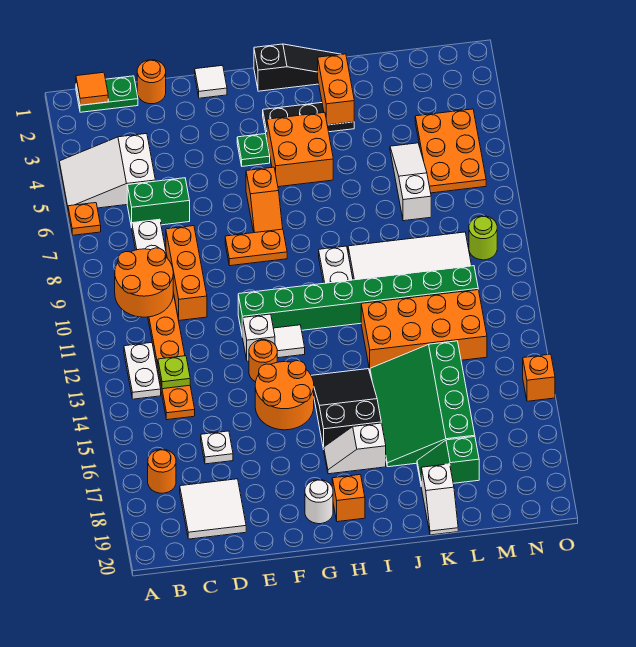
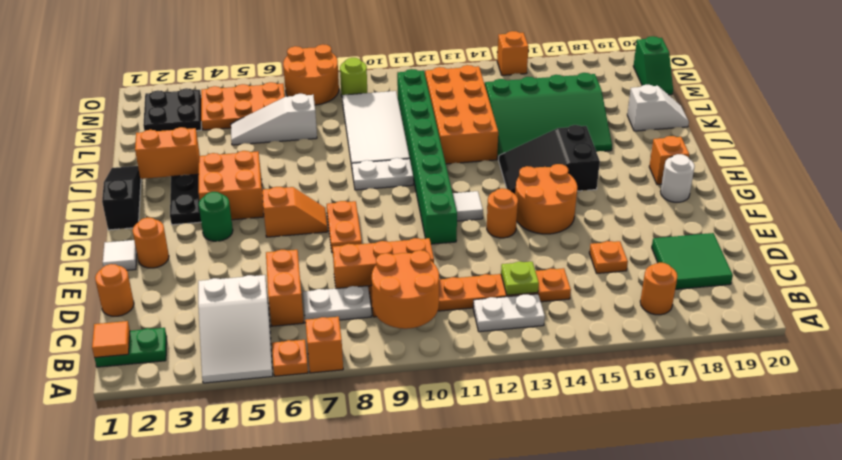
none -> orange 1x1 brick [305,317,343,373]
green 1x2 plate [76,76,138,112] -> green 1x2 plate turned to [95,328,167,367]
green 1x2 brick [127,178,190,228] -> orange 1x2 brick [266,250,304,326]
white 2x2 tile [180,479,246,539] -> green 2x2 tile [652,233,733,289]
white 1x1 plate [201,431,233,464] -> orange 1x1 plate [589,241,628,273]
none -> orange 1x1 round brick [133,217,169,268]
white 1x1 brick [243,314,275,361] -> none
green 1x1 plate [237,134,270,166] -> green 1x1 round brick [199,192,233,241]
white 1x2 slope [324,423,386,474] -> none
green 1x2 slope [417,437,479,483] -> green 1x2 slope moved to [633,36,673,95]
none -> black 2x2 plate [143,88,201,131]
none -> orange 2x2 round brick [283,44,339,105]

